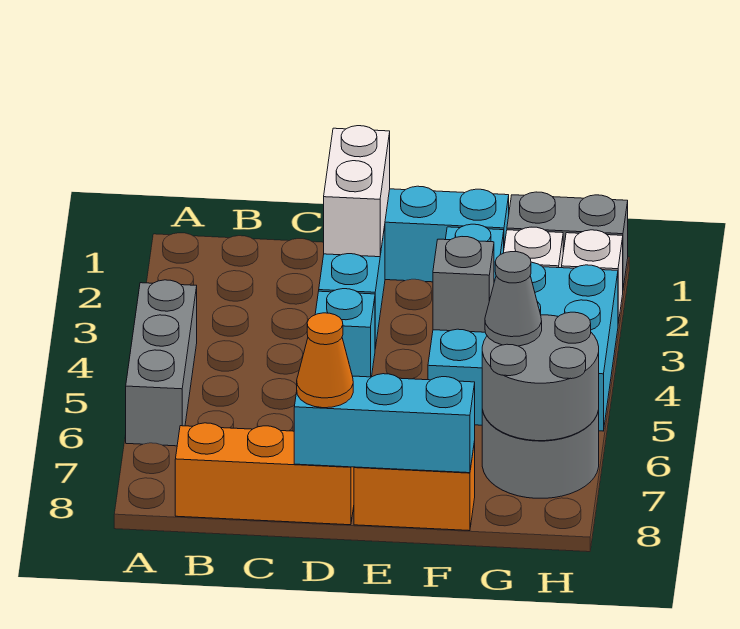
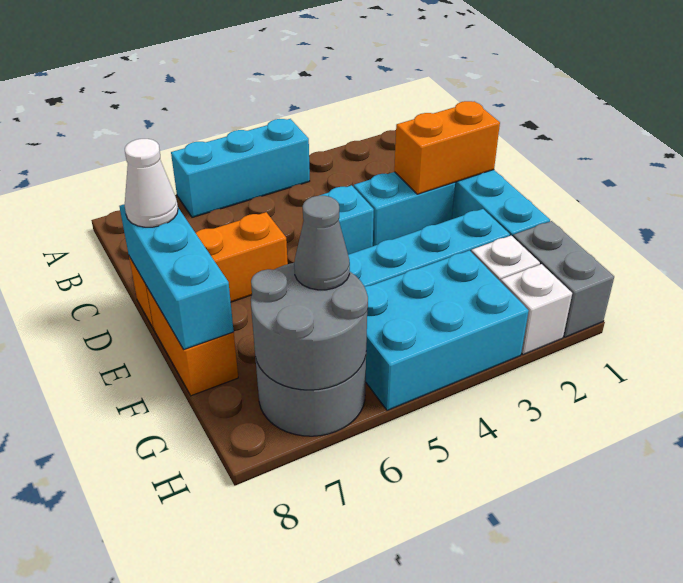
grey 1x3 brick [126,280,197,446] -> cyan 1x3 brick [171,119,310,217]
orange 1x3 brick [175,423,354,525] -> orange 1x3 brick turned to [129,212,288,329]
white 1x2 brick [324,126,390,257] -> orange 1x2 brick [394,101,500,194]
orange 1x1 cone [297,313,353,408] -> white 1x1 cone [125,139,178,227]
grey 1x1 brick [433,237,494,332] -> none

